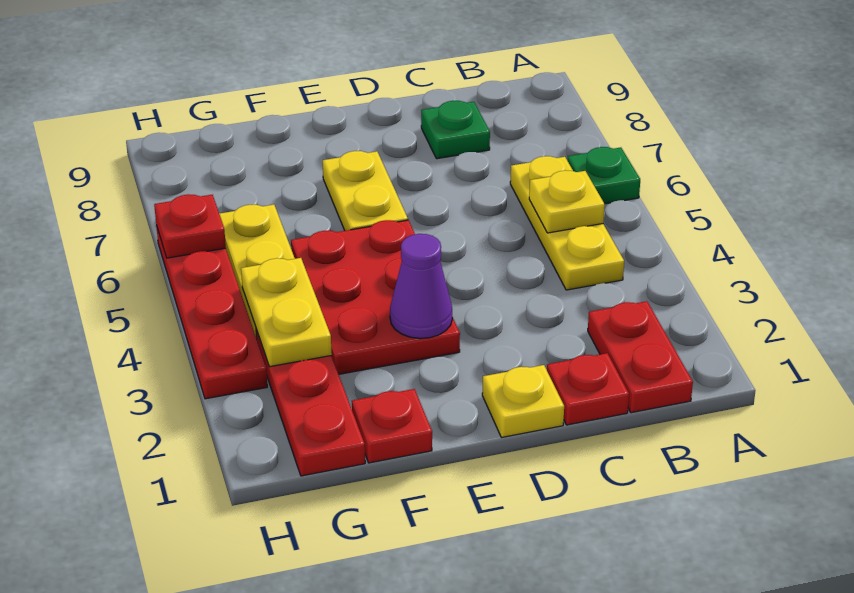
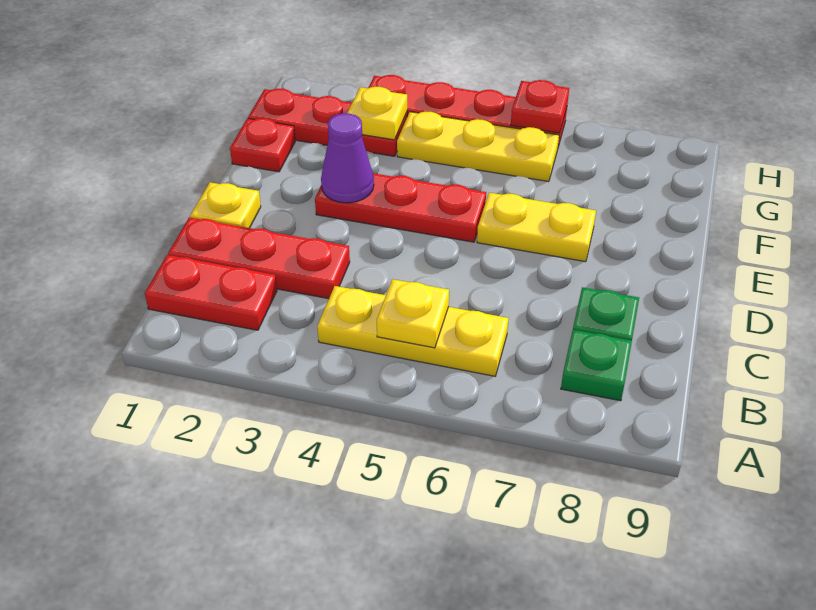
green 1x1 plate [567,147,640,204] -> green 1x1 plate moved to [561,330,632,401]
red 1x1 plate [547,353,629,425] -> red 1x3 plate [168,217,350,299]
red 2x3 plate [291,220,460,374] -> red 1x3 plate [315,173,486,242]
yellow 1x2 plate [241,258,332,367] -> yellow 1x1 plate [347,87,407,140]

